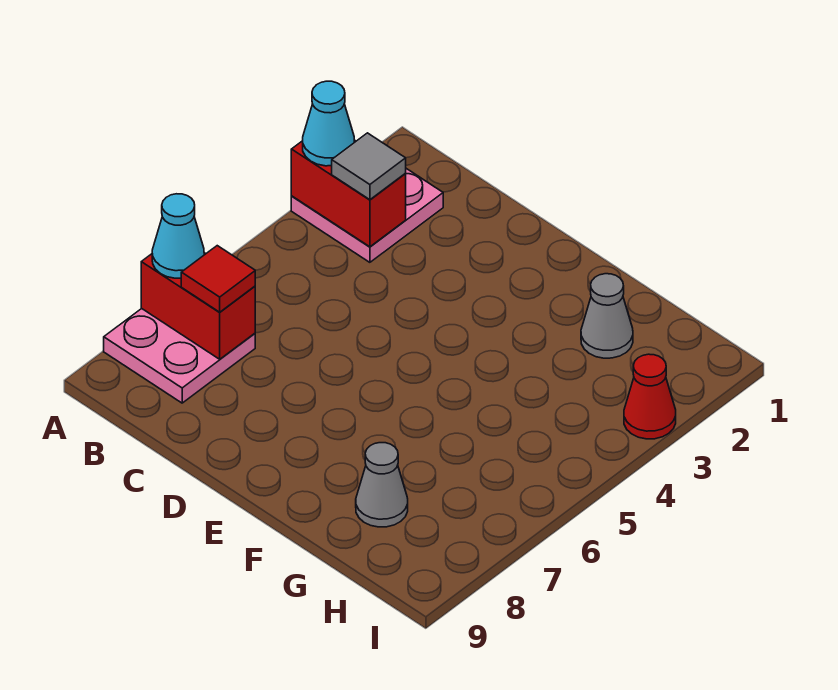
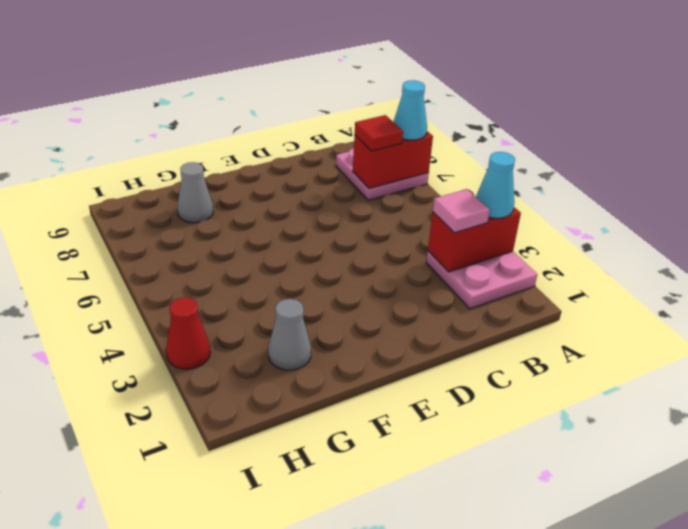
grey 1x1 tile [332,133,406,200] -> pink 1x1 tile [433,189,490,233]

